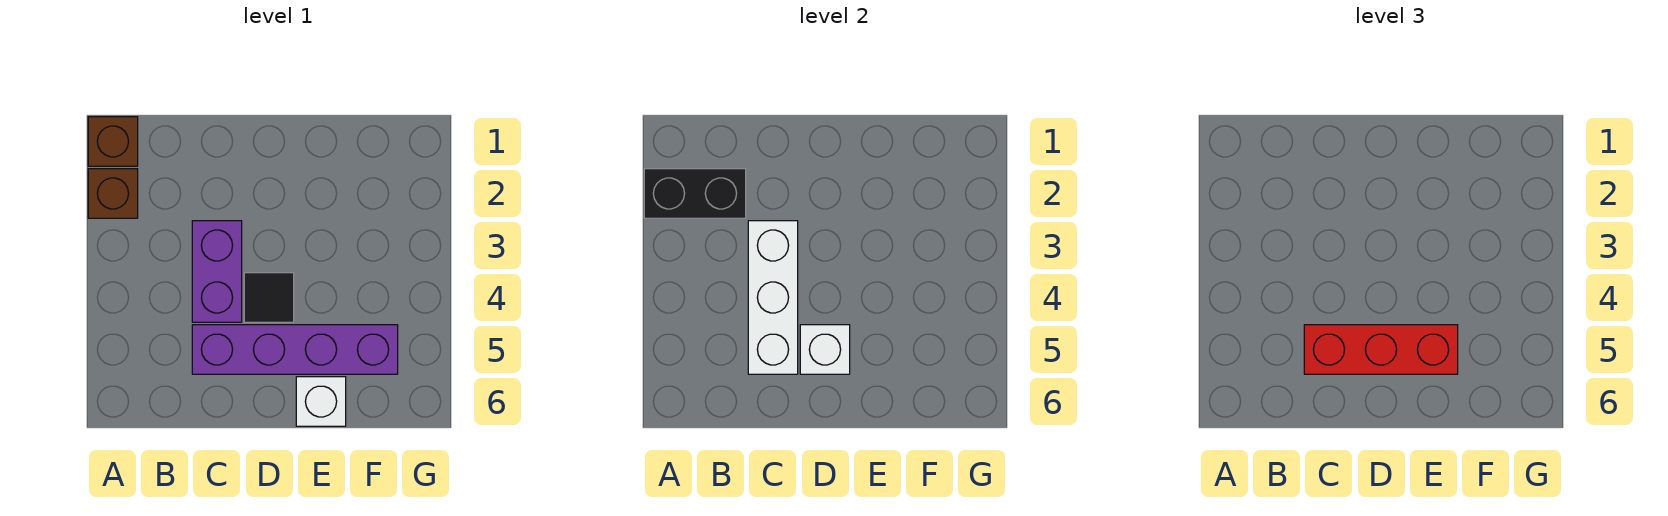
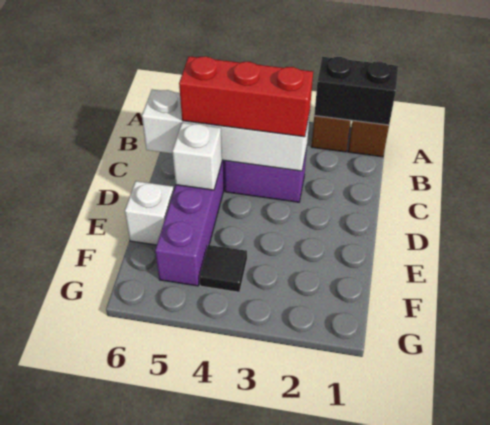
black 1x2 brick [644,169,746,218] -> black 1x2 brick turned to [314,57,398,125]
white 1x3 brick [748,221,798,374] -> white 1x4 brick [142,89,310,171]
red 1x3 brick [1304,325,1458,374] -> red 1x3 brick turned to [179,56,313,137]
black 1x1 tile [244,273,294,322] -> black 1x1 tile moved to [200,245,247,292]

